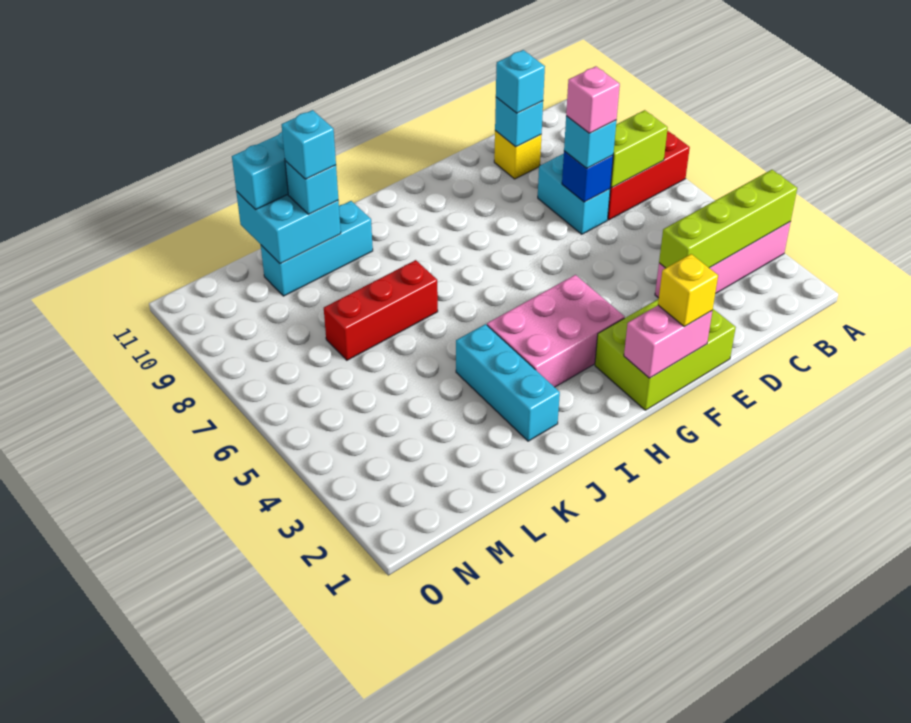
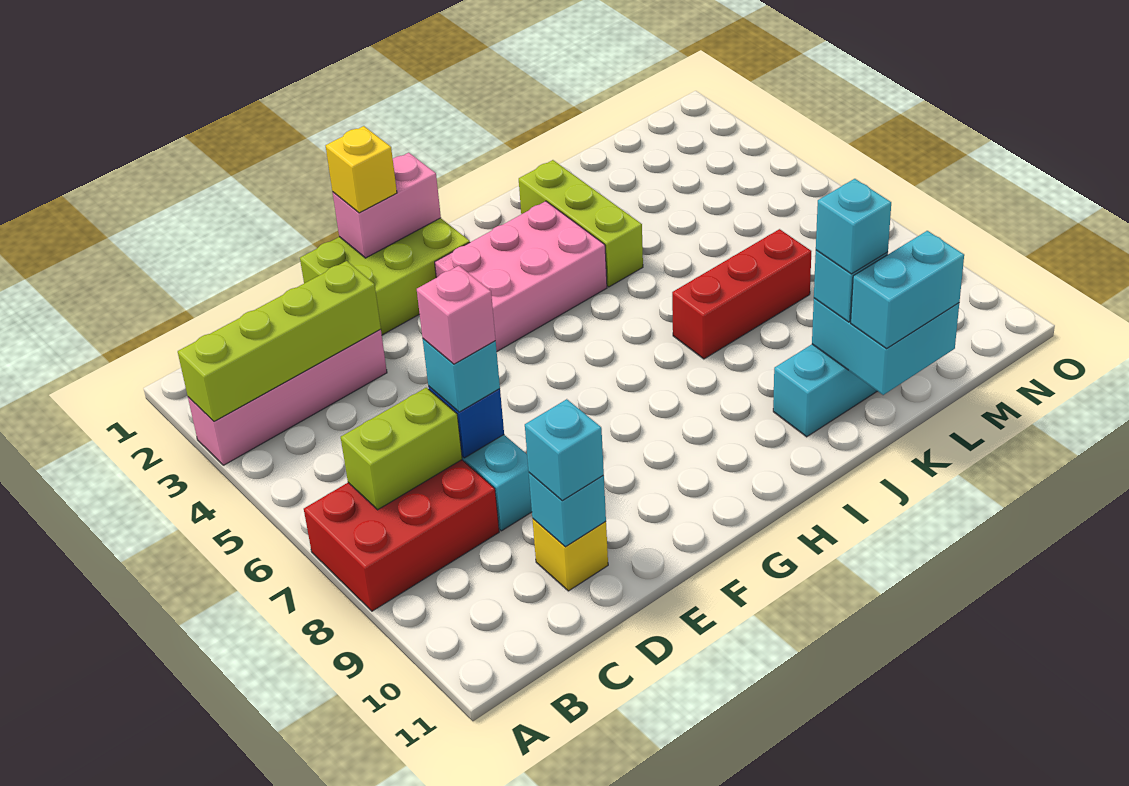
cyan 1x3 brick [456,324,560,441] -> lime 1x3 brick [519,160,643,287]

